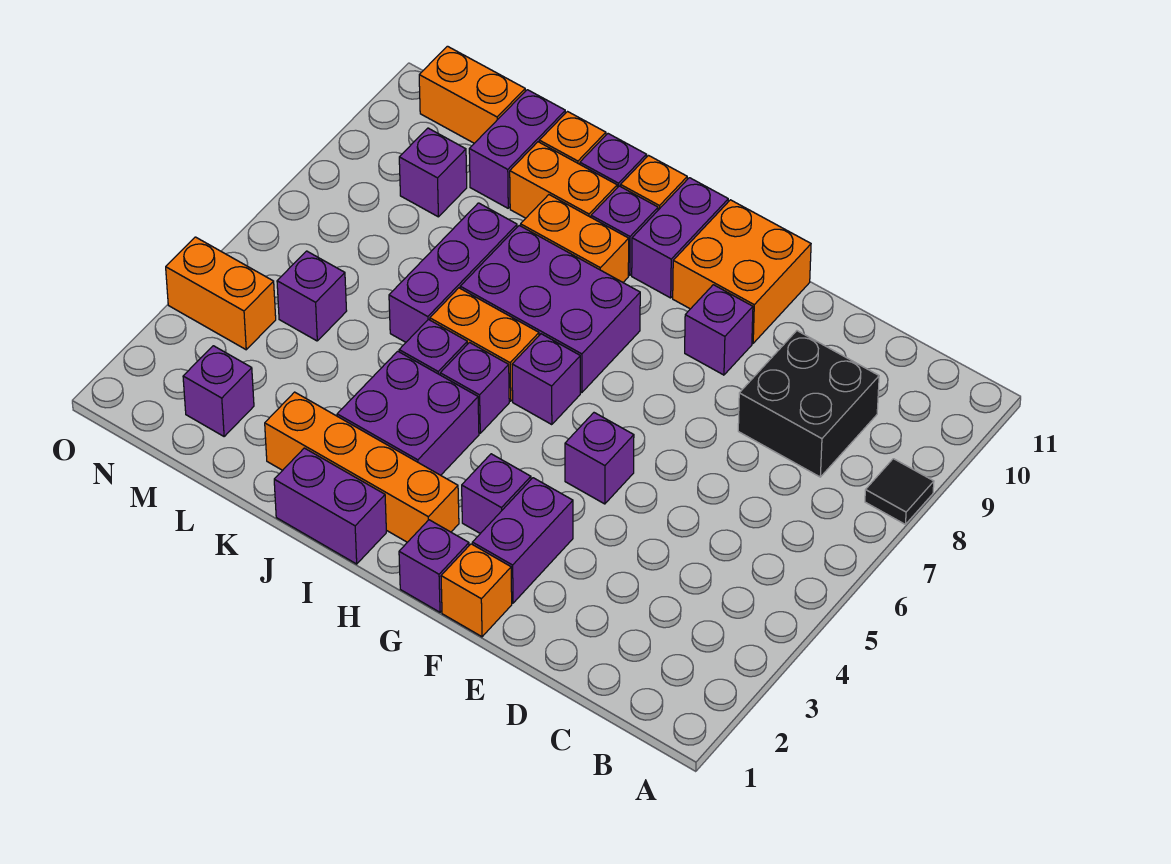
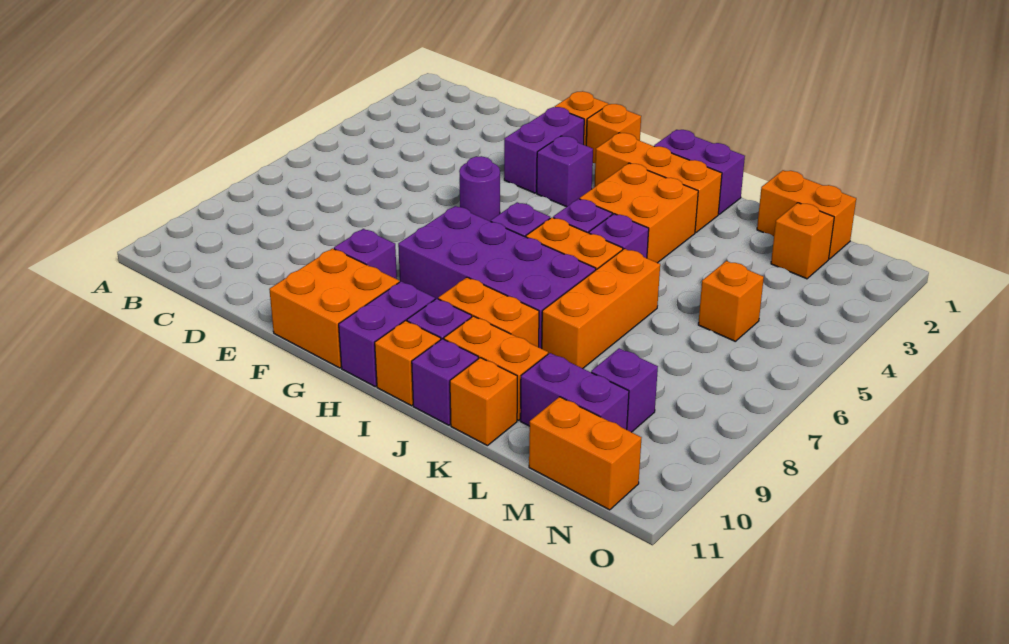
black 1x1 tile [865,459,934,524] -> none
black 2x2 brick [738,331,879,477] -> none
purple 1x1 brick [565,413,634,504] -> purple 1x1 round brick [459,156,500,221]
purple 1x1 brick [399,520,469,612] -> orange 1x1 brick [586,104,641,163]
orange 1x4 brick [265,392,459,542] -> orange 1x3 brick [594,133,722,233]
purple 2x3 brick [460,225,640,393] -> purple 2x4 brick [398,206,596,349]
purple 2x2 brick [337,351,479,475] -> orange 2x2 brick [580,163,698,263]
purple 1x3 brick [389,203,517,342] -> orange 1x3 brick [542,249,660,368]
purple 1x2 brick [469,90,565,208] -> purple 1x2 brick turned to [520,353,629,430]
purple 1x1 brick [183,346,254,436] -> orange 1x1 brick [771,203,834,279]
purple 1x1 brick [277,251,347,341] -> orange 1x1 brick [698,261,764,341]
orange 1x2 brick [166,237,276,350] -> orange 1x2 brick moved to [757,170,856,259]

